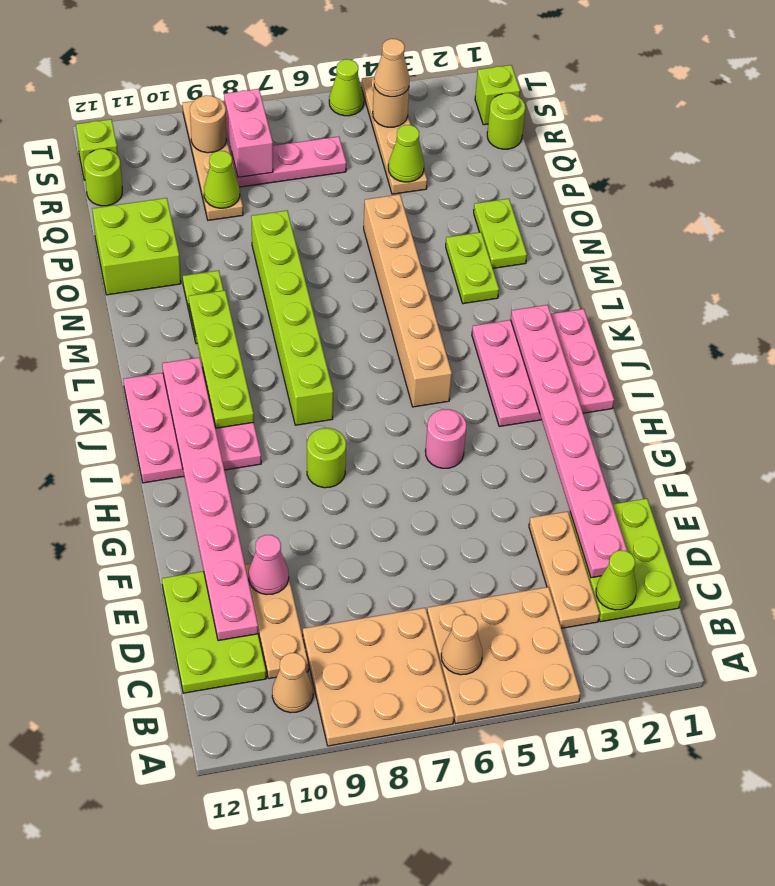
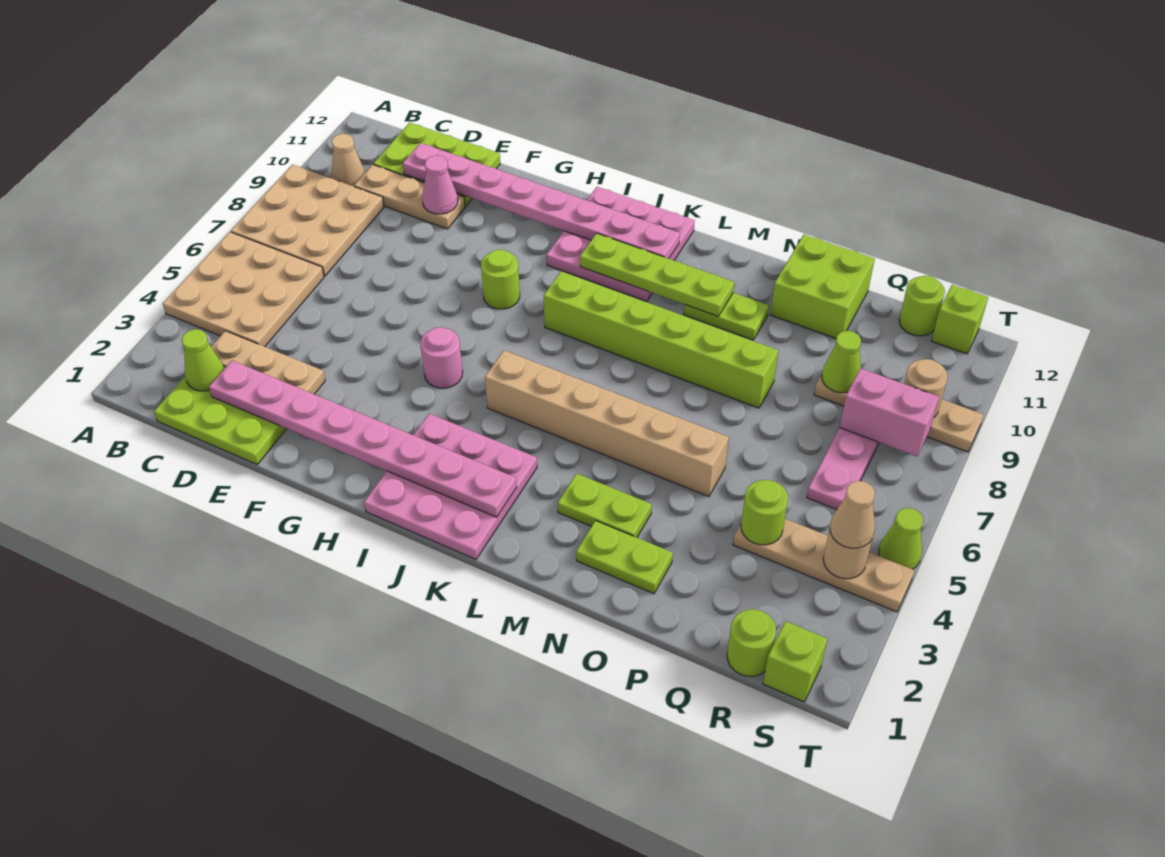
tan 1x1 cone [441,615,483,675] -> none
lime 1x1 cone [388,125,424,182] -> lime 1x1 round brick [741,480,788,545]

